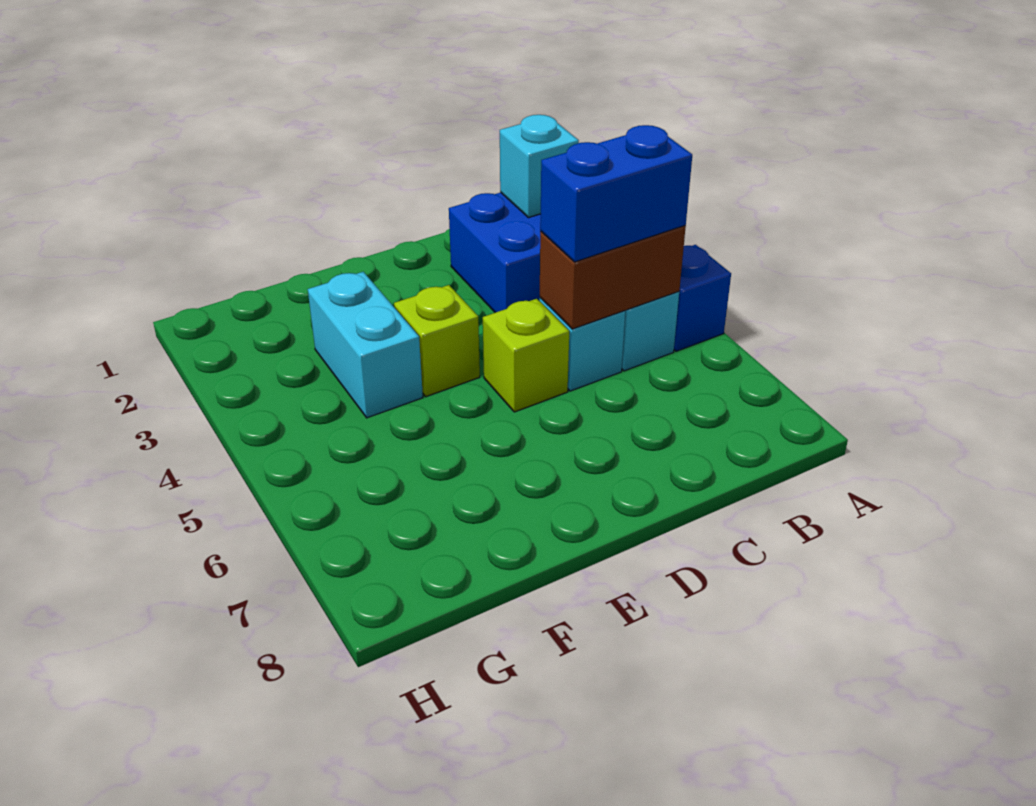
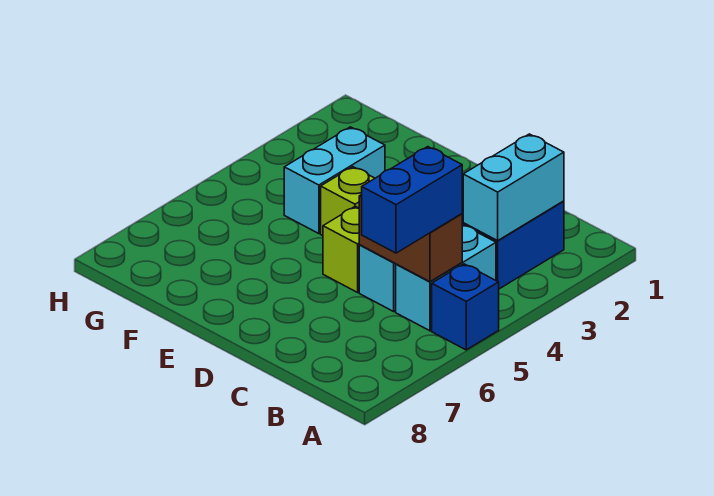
cyan 1x1 brick [500,115,579,218] -> cyan 1x2 brick [463,134,564,241]
blue 1x2 brick [540,125,692,262] -> blue 1x2 brick turned to [362,147,462,253]

